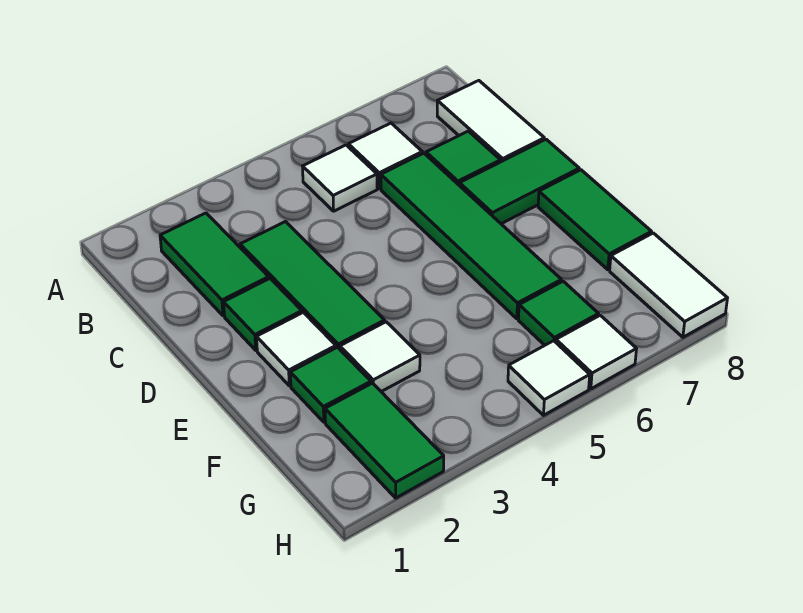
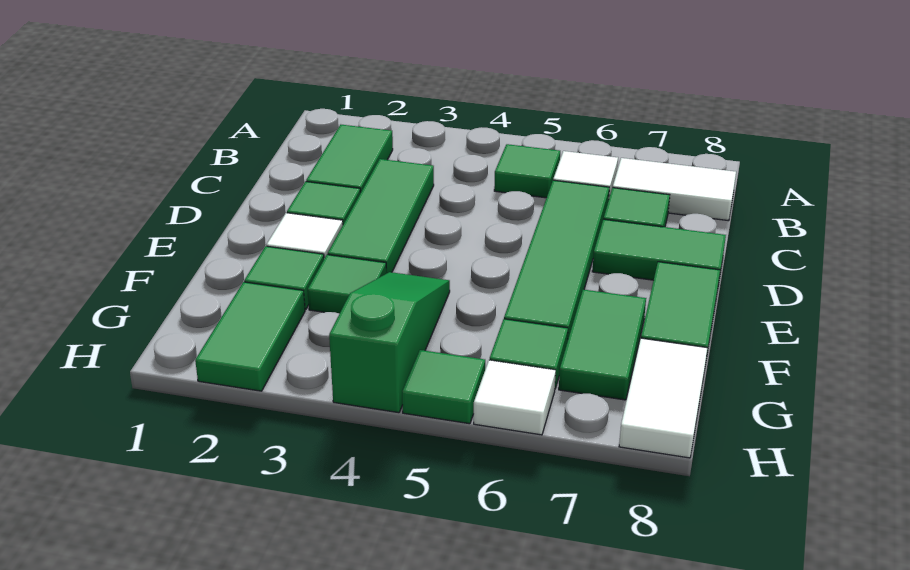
white 1x1 tile [303,145,377,211] -> green 1x1 tile [494,144,560,198]
white 1x2 tile [437,81,544,162] -> white 1x2 tile turned to [613,158,736,221]
white 1x1 tile [340,322,420,392] -> green 1x1 tile [308,255,386,314]
none -> green 1x3 slope [329,272,450,413]
none -> green 1x2 tile [559,290,646,400]
white 1x1 tile [508,341,590,415] -> green 1x1 tile [402,350,485,424]

